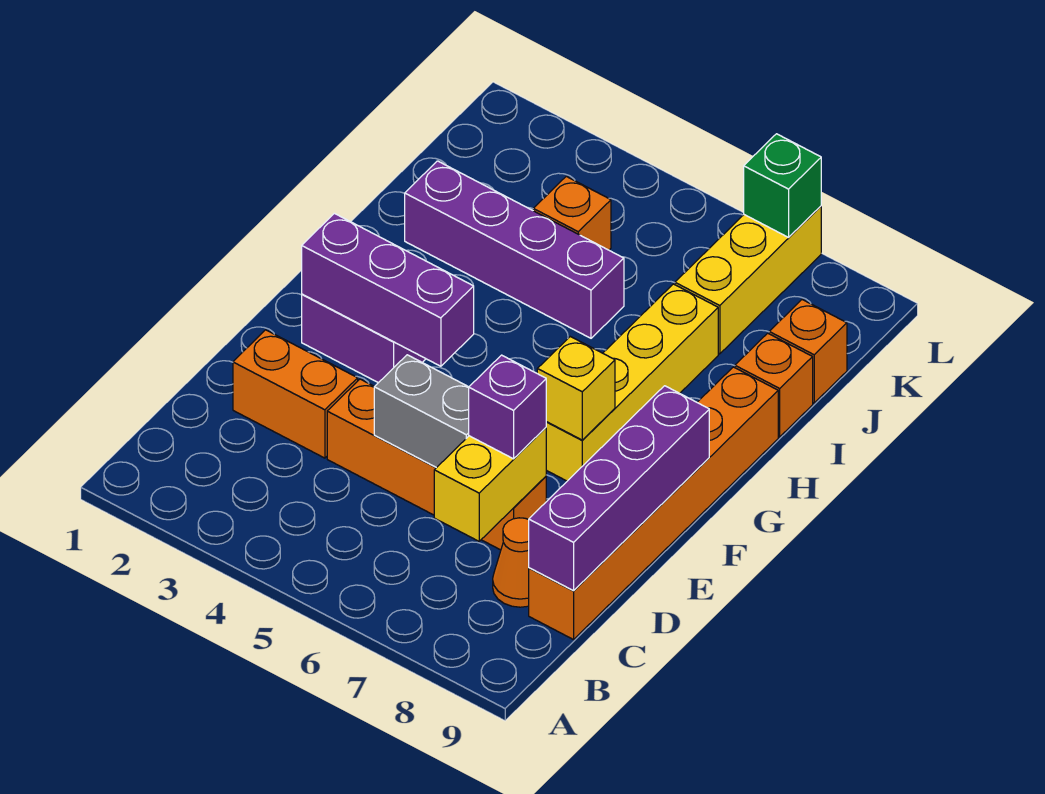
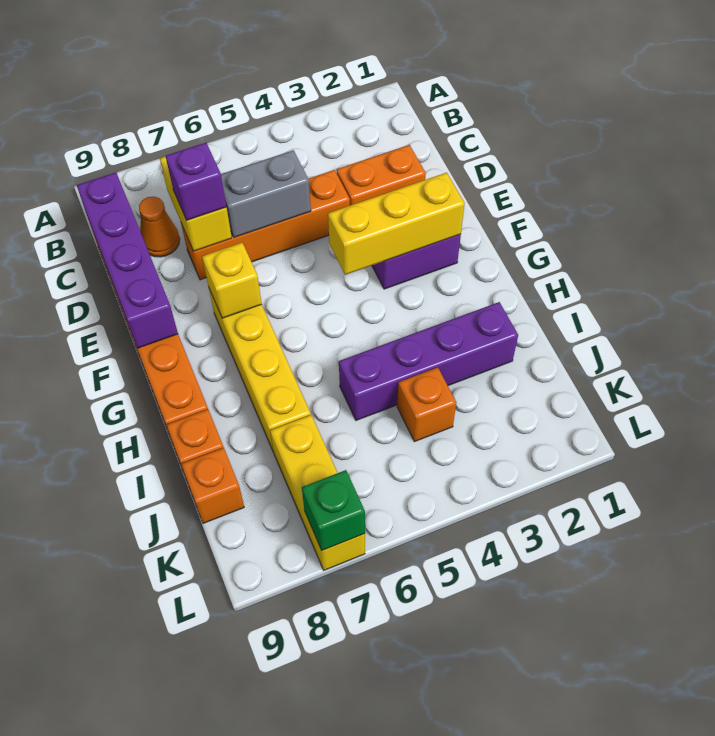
purple 1x3 brick [302,213,474,366] -> yellow 1x3 brick [328,173,465,275]

